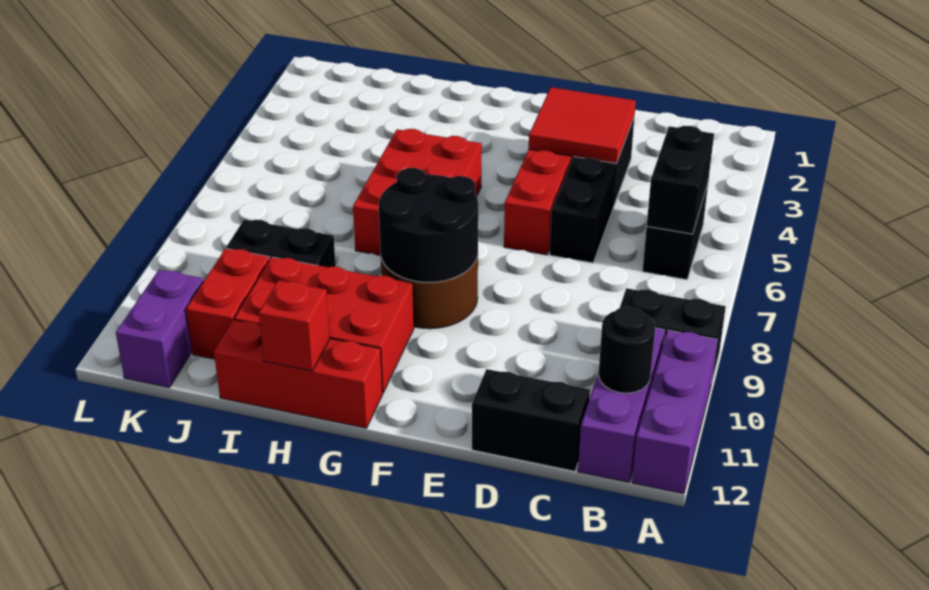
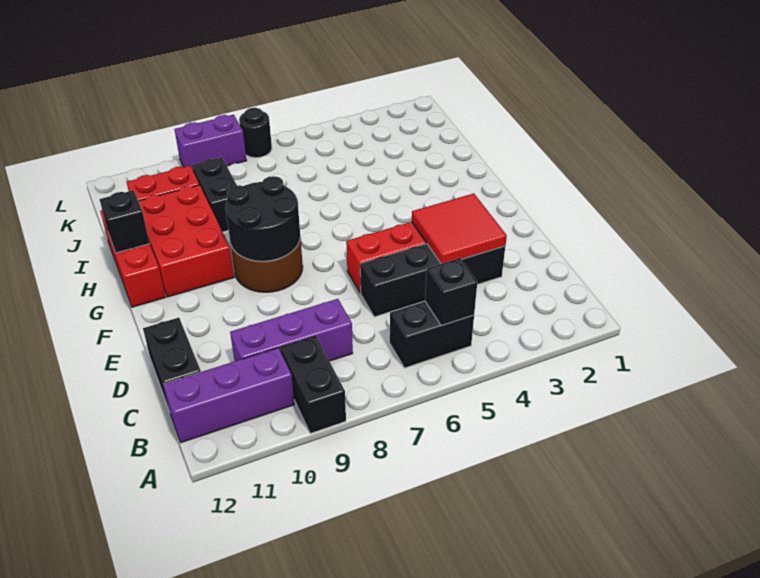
purple 1x3 brick [632,330,717,494] -> purple 1x3 brick moved to [230,299,353,361]
black 1x2 brick [647,126,714,234] -> black 1x1 brick [425,258,477,326]
black 1x1 round brick [598,307,655,393] -> black 1x1 round brick moved to [239,108,272,158]
red 2x3 brick [353,129,482,256] -> none
red 1x1 brick [259,280,330,371] -> black 1x1 brick [100,190,150,253]
purple 1x2 brick [116,270,204,388] -> purple 1x2 brick moved to [174,115,247,169]

